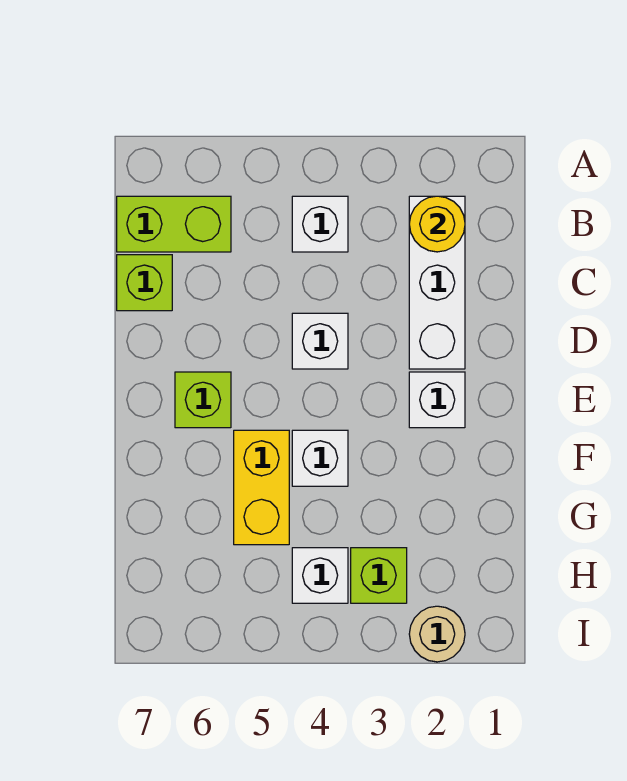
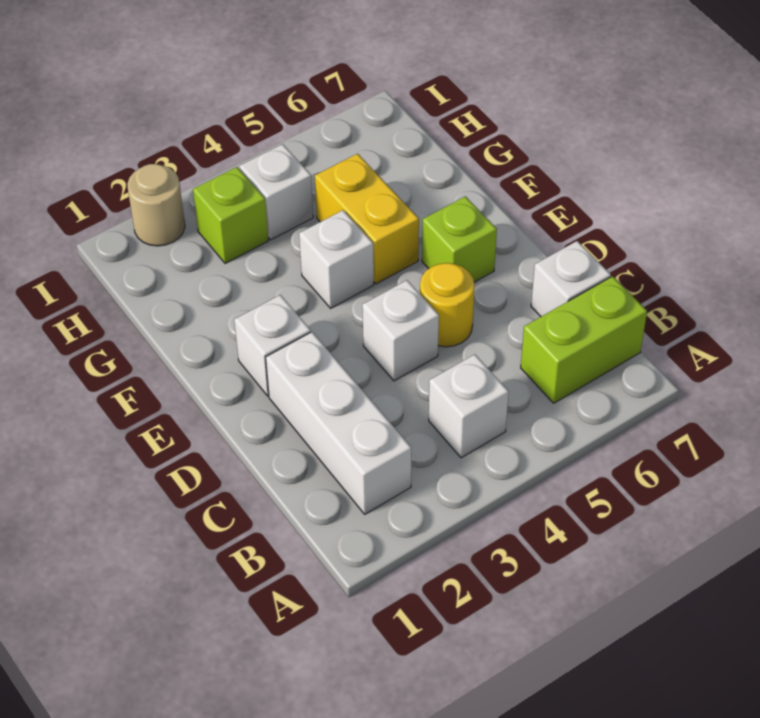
yellow 1x1 round brick [409,196,465,252] -> yellow 1x1 round brick moved to [420,263,474,347]
lime 1x1 brick [117,255,172,311] -> white 1x1 brick [531,241,611,316]

